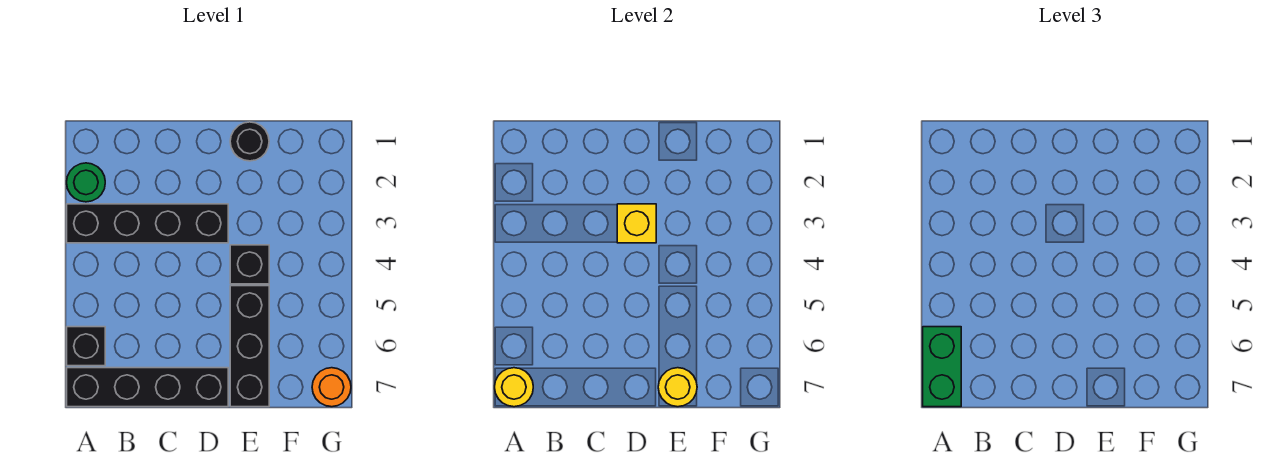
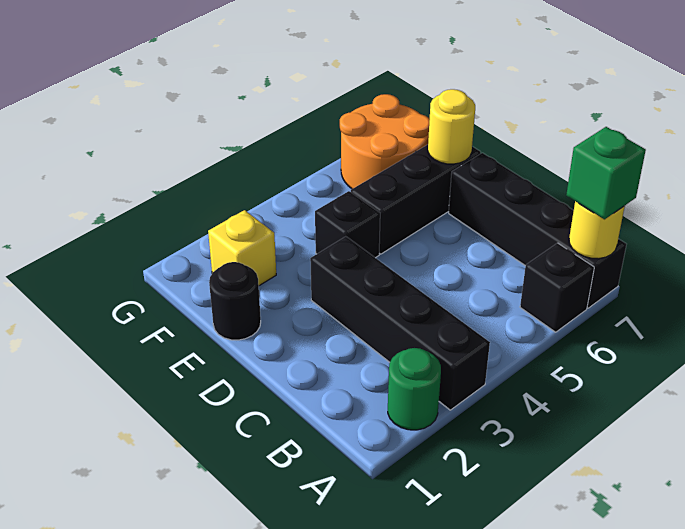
green 1x2 brick [923,327,961,407] -> green 1x1 brick [566,127,646,219]
yellow 1x1 brick [617,204,656,243] -> yellow 1x1 brick moved to [208,210,276,286]
orange 1x1 round brick [312,368,351,407] -> orange 2x2 round brick [340,94,430,189]

